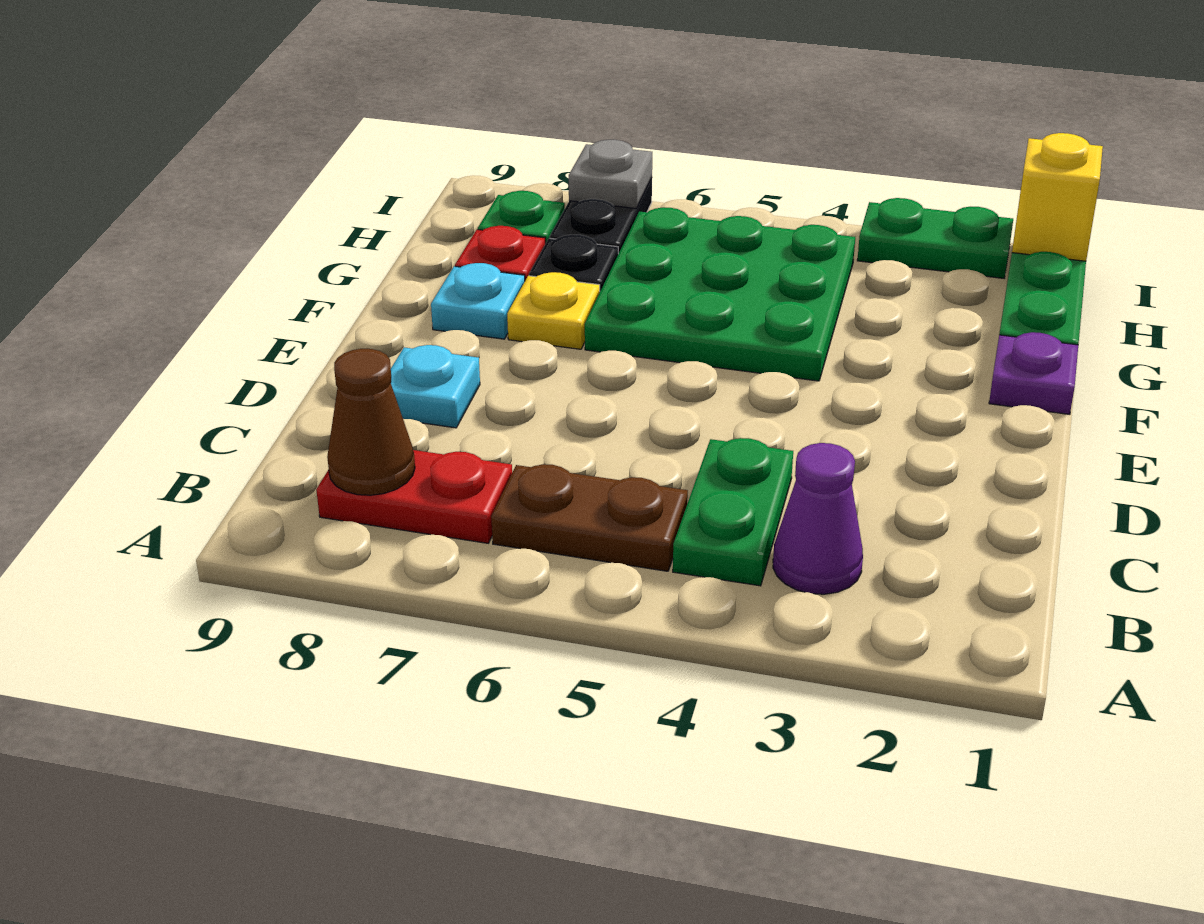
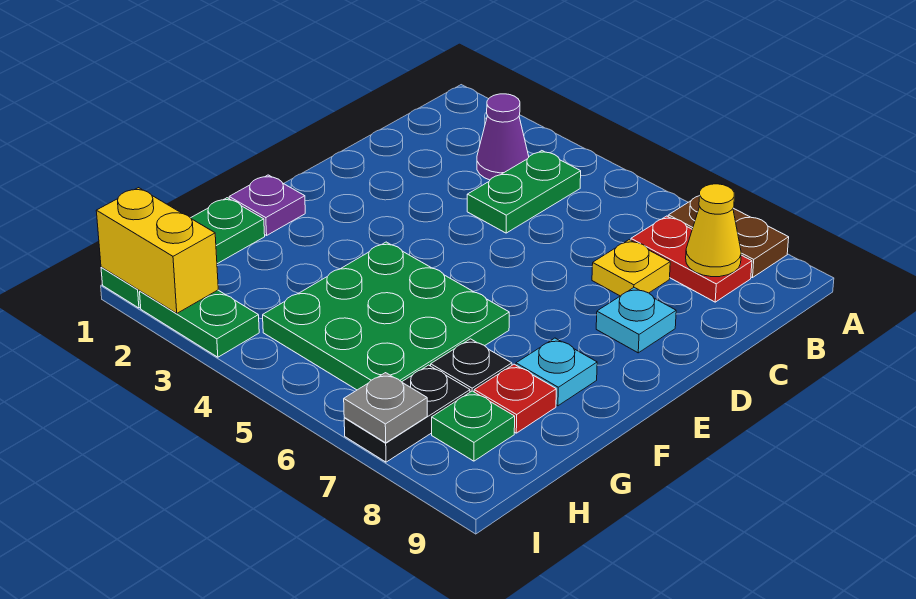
brown 1x2 plate [491,464,688,571] -> brown 1x2 plate moved to [668,195,789,278]
brown 1x1 cone [327,349,415,495] -> yellow 1x1 cone [686,184,741,277]
yellow 1x1 plate [507,272,600,349] -> yellow 1x1 plate moved to [592,240,670,296]
yellow 1x1 brick [1012,133,1103,261] -> yellow 1x2 brick [96,188,218,313]

